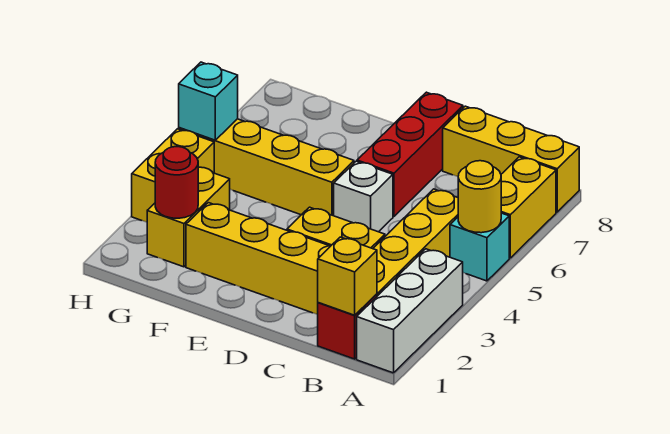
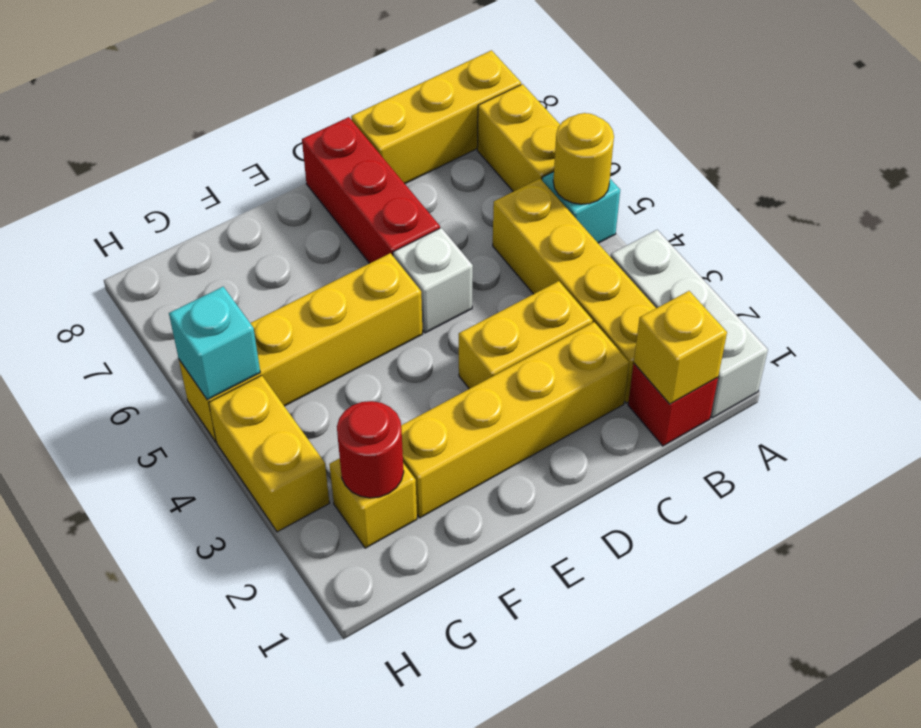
yellow 1x2 brick [147,167,230,267] -> yellow 1x1 brick [329,458,417,548]

